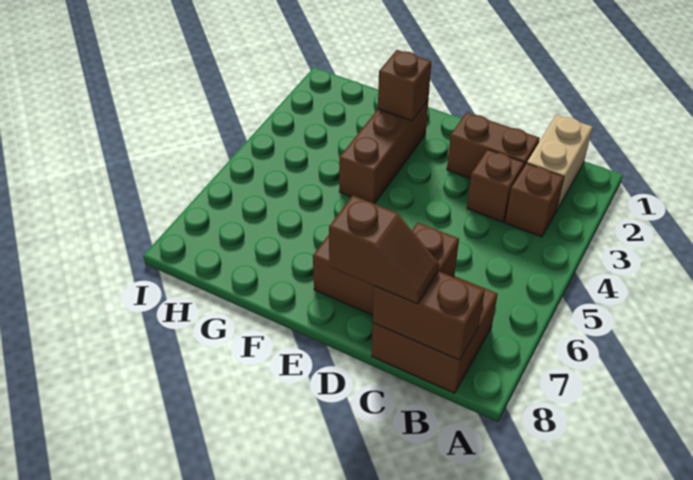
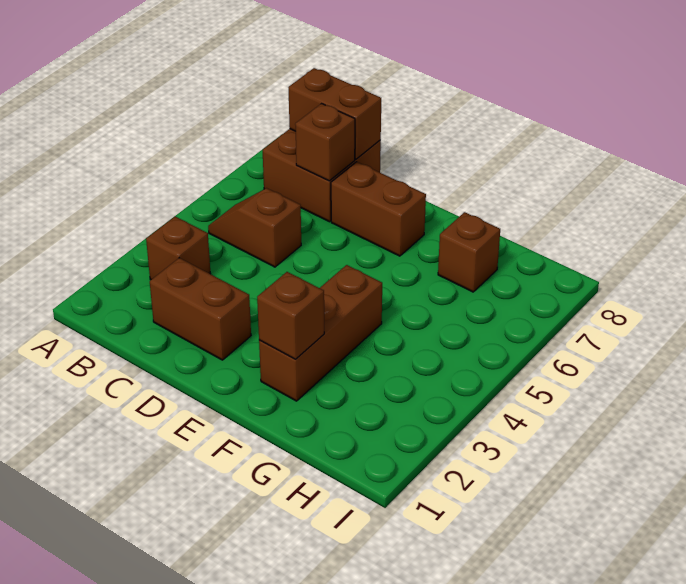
tan 1x2 brick [527,115,593,209] -> none
brown 1x1 brick [467,150,524,222] -> brown 1x1 brick moved to [438,212,500,292]
brown 1x2 slope [329,196,439,304] -> brown 1x2 slope moved to [208,188,301,267]

